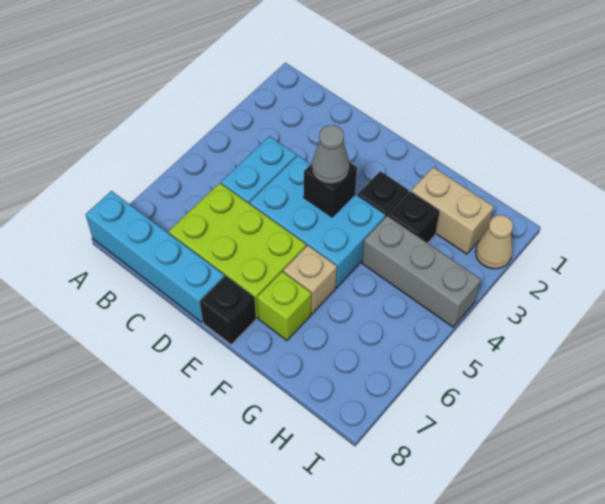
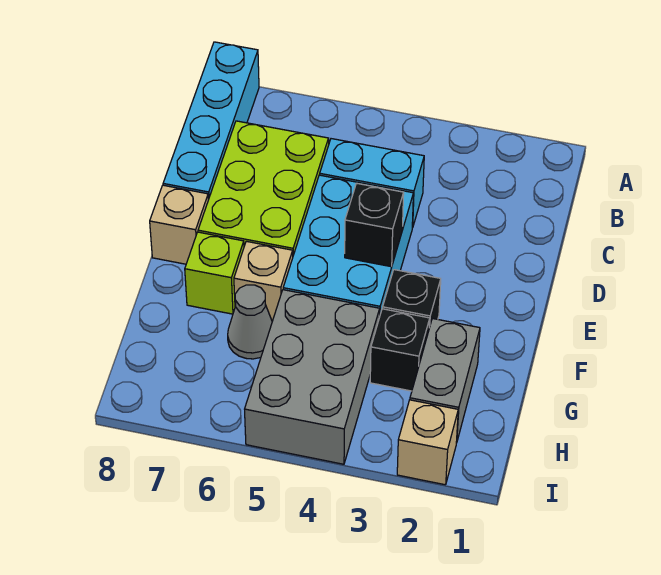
grey 1x1 cone [312,125,350,184] -> grey 1x1 cone moved to [228,285,272,359]
black 1x1 brick [200,276,256,345] -> tan 1x1 brick [150,185,208,264]
tan 1x2 brick [411,167,494,254] -> grey 1x2 brick [410,318,480,443]
grey 1x3 brick [362,216,481,327] -> grey 2x3 brick [245,290,380,464]
tan 1x1 cone [475,215,513,269] -> tan 1x1 brick [397,400,458,485]

